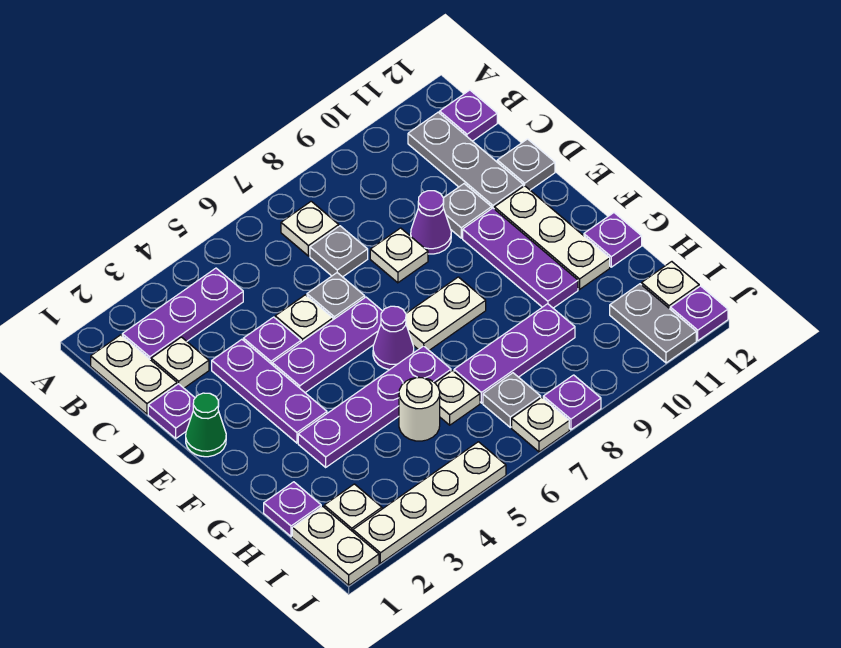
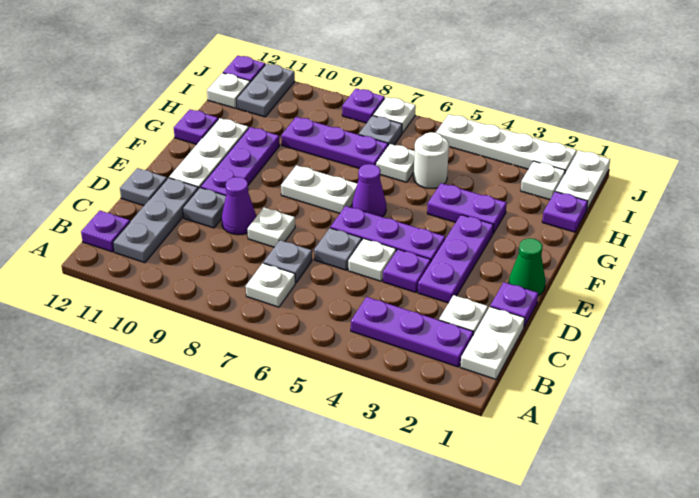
purple 1x4 plate [298,346,451,467] -> purple 1x2 plate [427,183,507,233]

